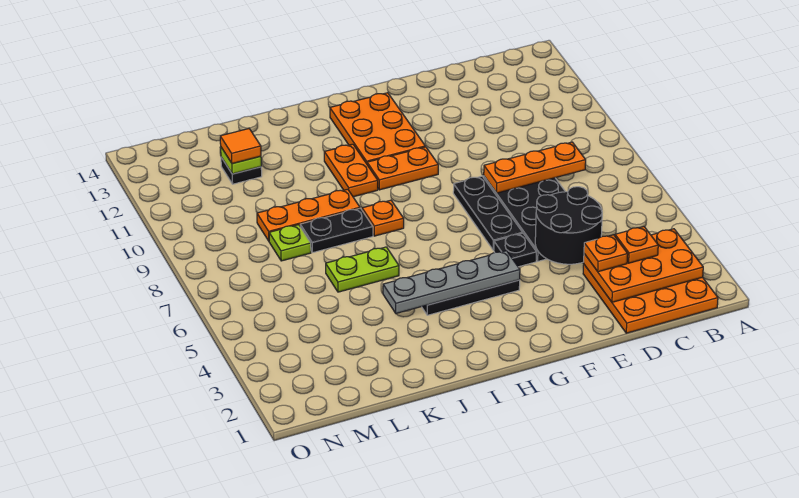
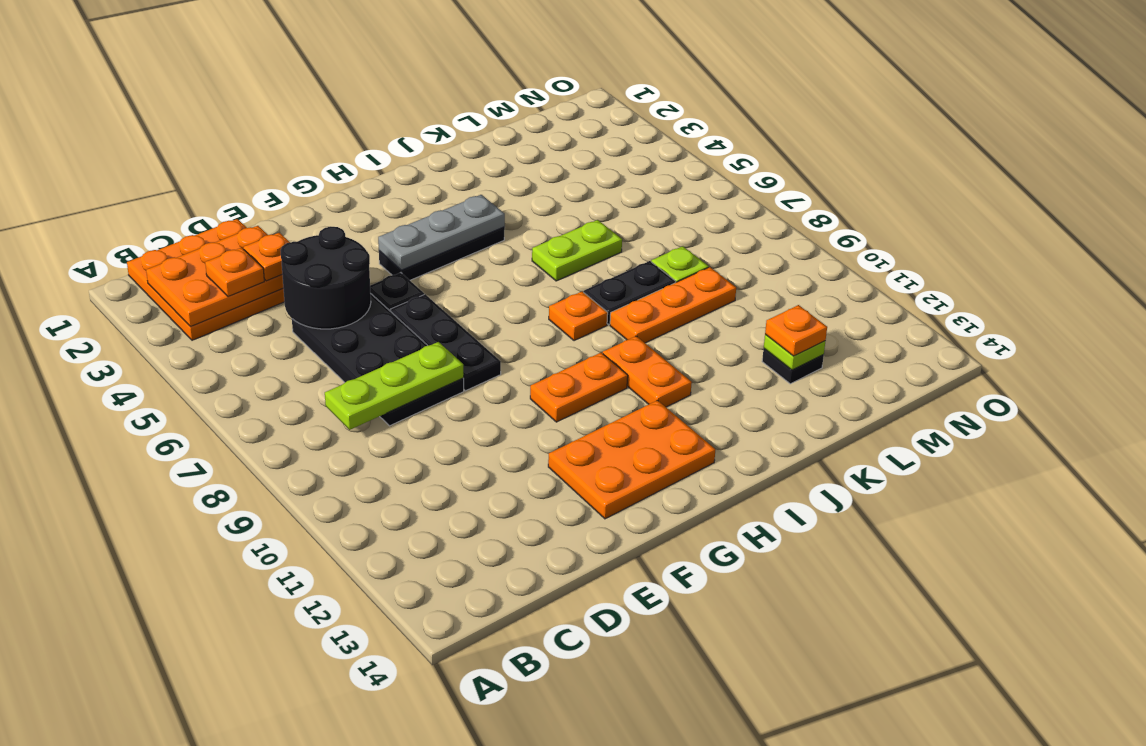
orange 1x3 plate [484,142,586,193] -> lime 1x3 plate [325,342,464,430]
grey 1x4 plate [383,251,520,313] -> grey 1x3 plate [378,195,505,270]
orange 2x3 plate [330,93,425,164] -> orange 2x3 plate turned to [548,400,716,519]
orange 1x1 tile [220,129,261,164] -> orange 1x1 plate [765,305,827,356]

